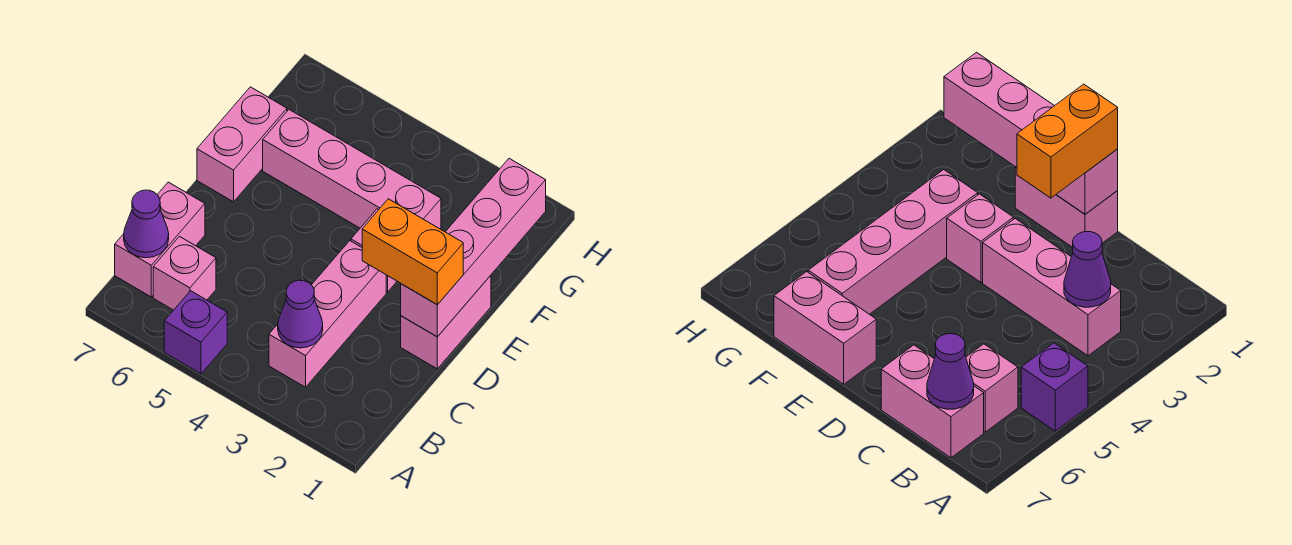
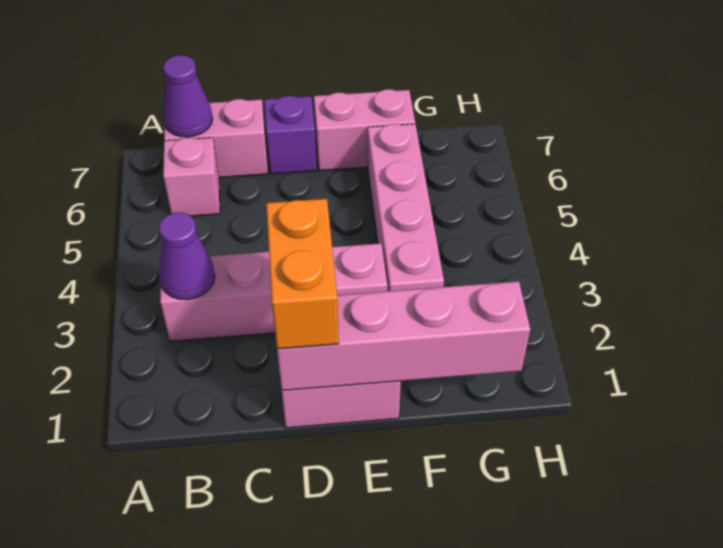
purple 1x1 brick [164,291,227,374] -> purple 1x1 brick moved to [265,96,317,174]

